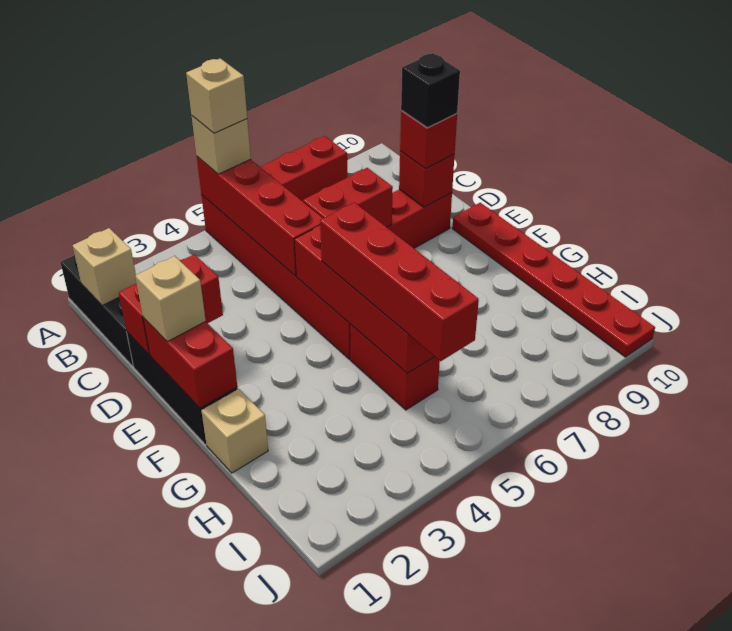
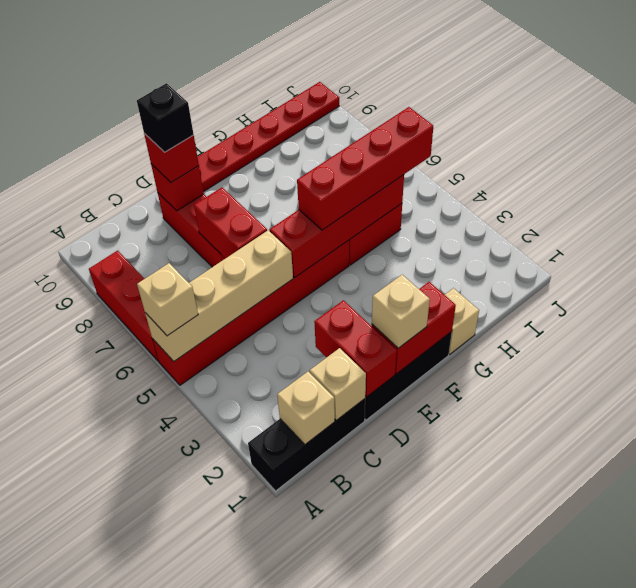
red 1x4 brick [197,157,323,276] -> tan 1x4 brick [145,230,293,361]
tan 1x1 brick [186,58,247,133] -> tan 1x1 brick moved to [310,348,366,420]

